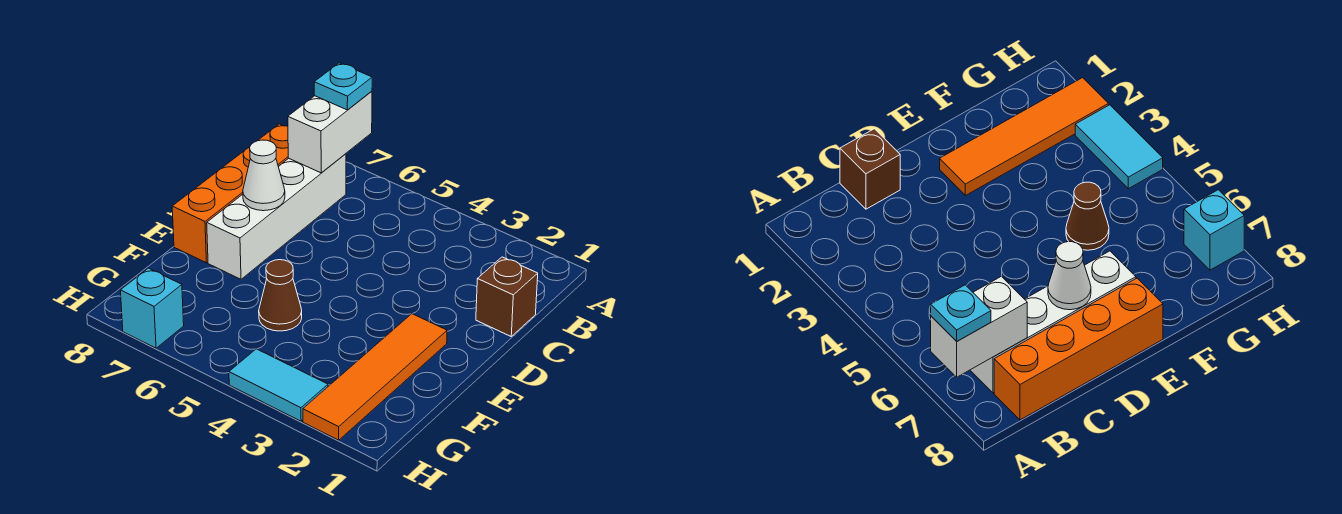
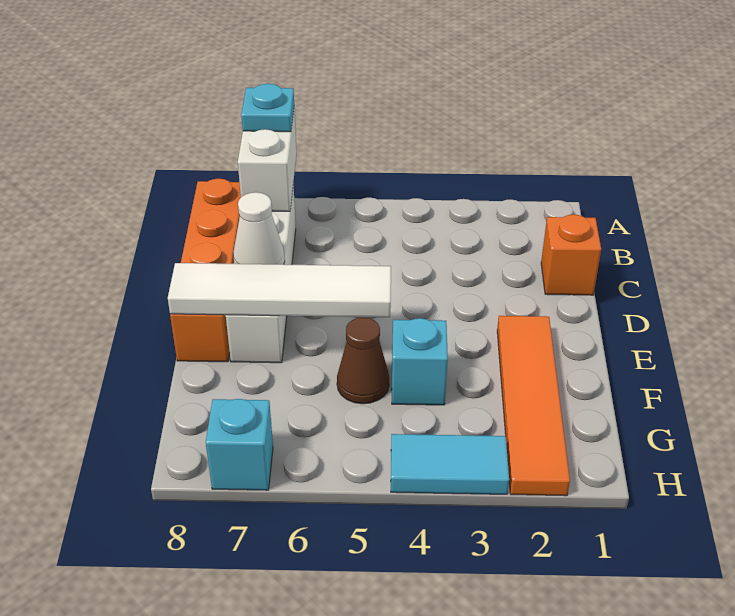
brown 1x1 brick [476,257,538,336] -> orange 1x1 brick [541,215,601,295]
none -> white 1x4 tile [168,263,391,317]
none -> cyan 1x1 brick [392,318,448,405]

